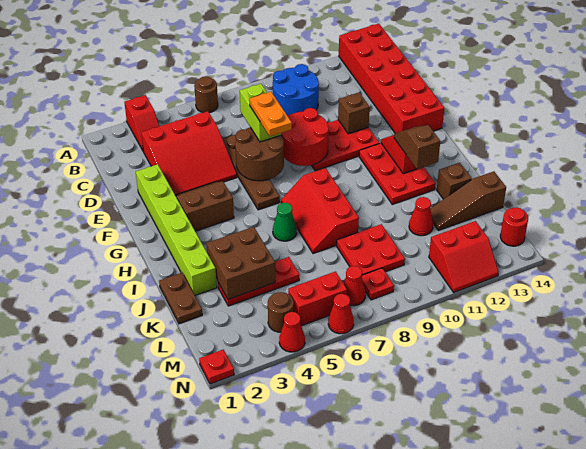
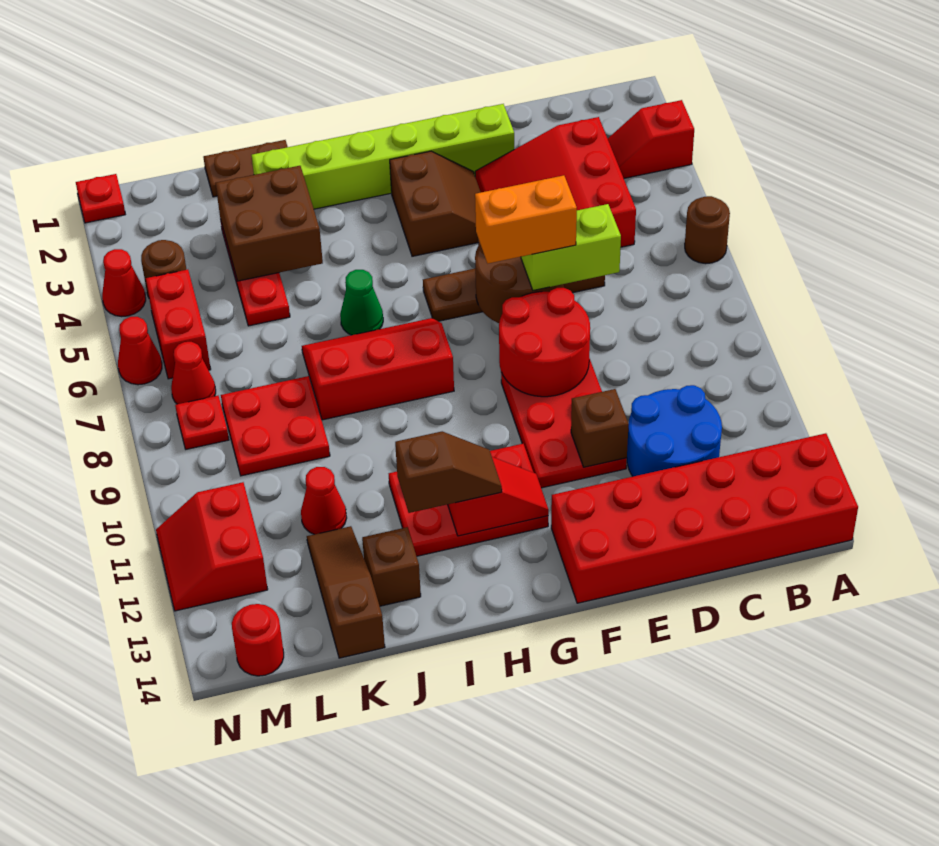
blue 2x2 round brick [273,64,319,115] -> blue 2x2 round brick moved to [627,385,722,476]
orange 1x2 plate [249,92,292,136] -> orange 1x2 brick [475,175,577,263]

